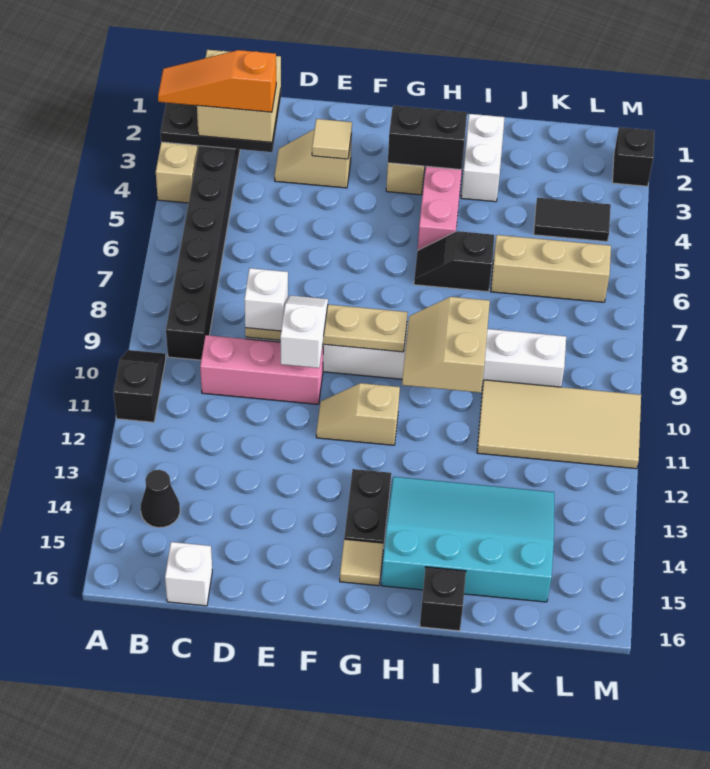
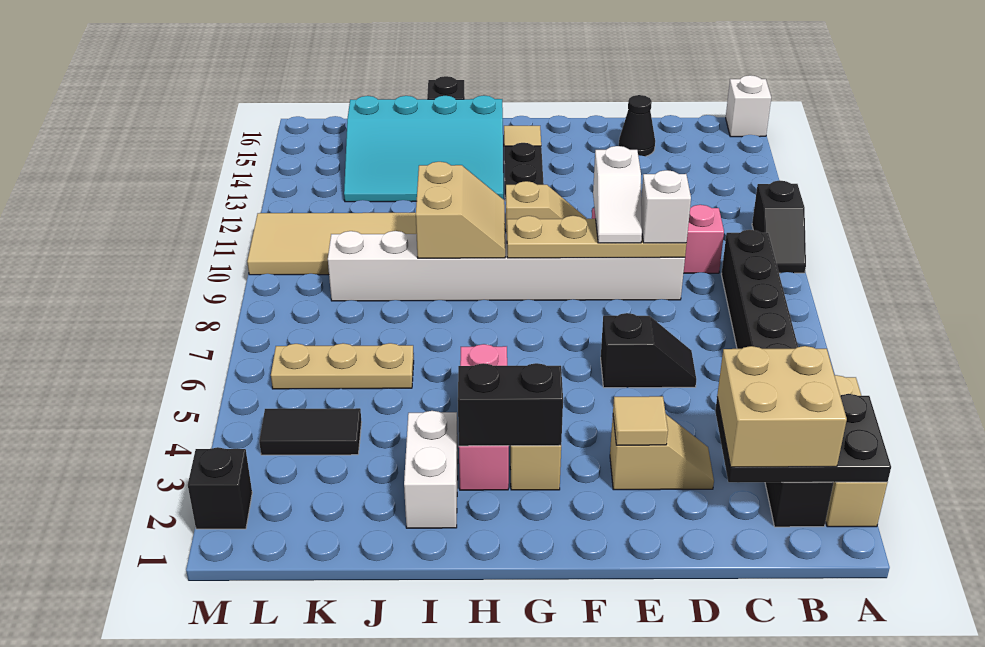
orange 1x3 slope [158,50,276,112] -> none
black 1x1 cone [141,470,180,528] -> black 1x1 cone moved to [619,95,655,156]
white 1x1 brick [165,542,212,606] -> white 1x1 brick moved to [726,75,771,137]
black 1x2 slope [414,231,495,292] -> black 1x2 slope moved to [601,313,696,388]
tan 1x3 brick [491,235,611,302] -> tan 1x3 plate [271,343,414,389]

